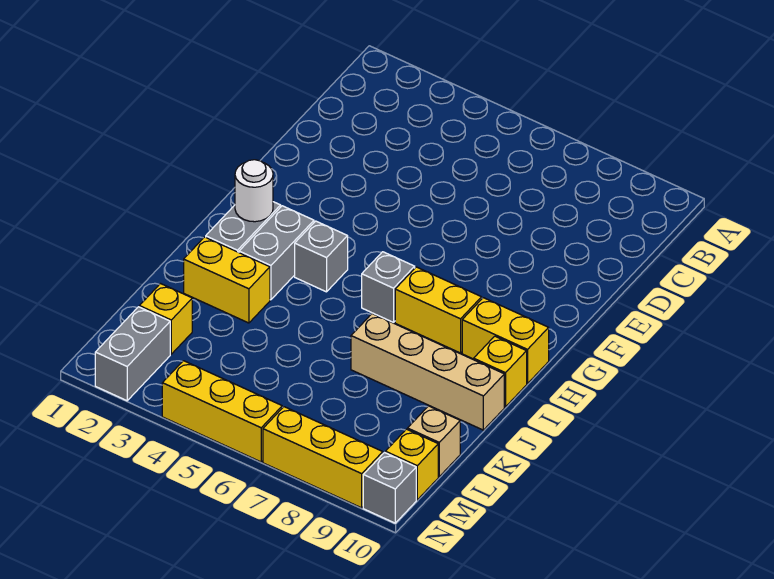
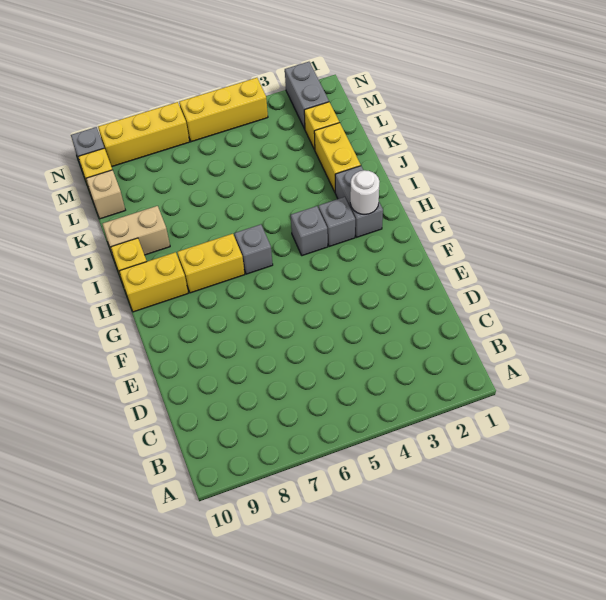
grey 1x2 brick [239,206,314,300] -> grey 1x1 brick [319,197,355,247]
yellow 1x2 brick [184,237,270,323] -> yellow 1x2 brick turned to [314,123,361,192]
tan 1x4 brick [351,314,504,430] -> tan 1x2 brick [103,206,170,259]

